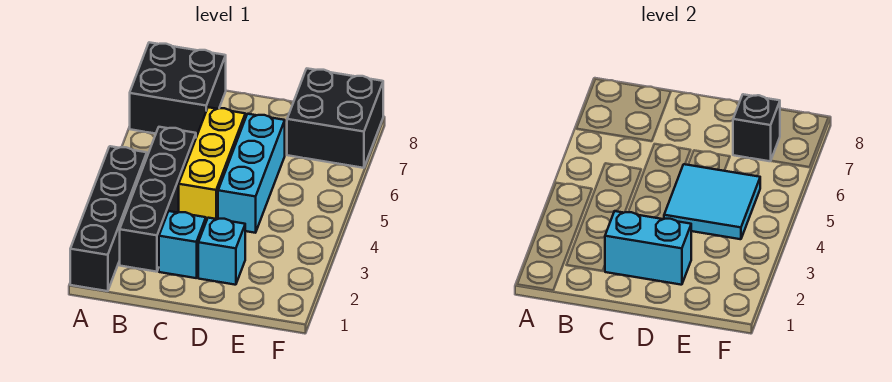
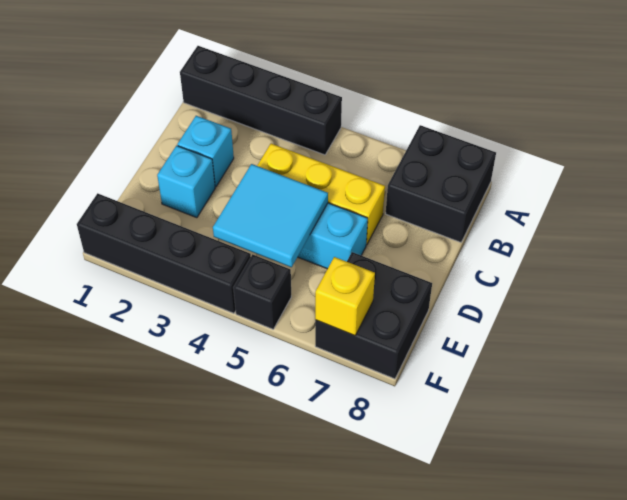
black 1x4 brick [120,127,196,272] -> black 1x4 brick moved to [77,193,251,313]
cyan 1x2 brick [605,211,691,285] -> none
black 1x1 brick [733,94,780,161] -> black 1x1 brick moved to [233,254,291,329]
none -> yellow 1x1 brick [315,257,375,336]

